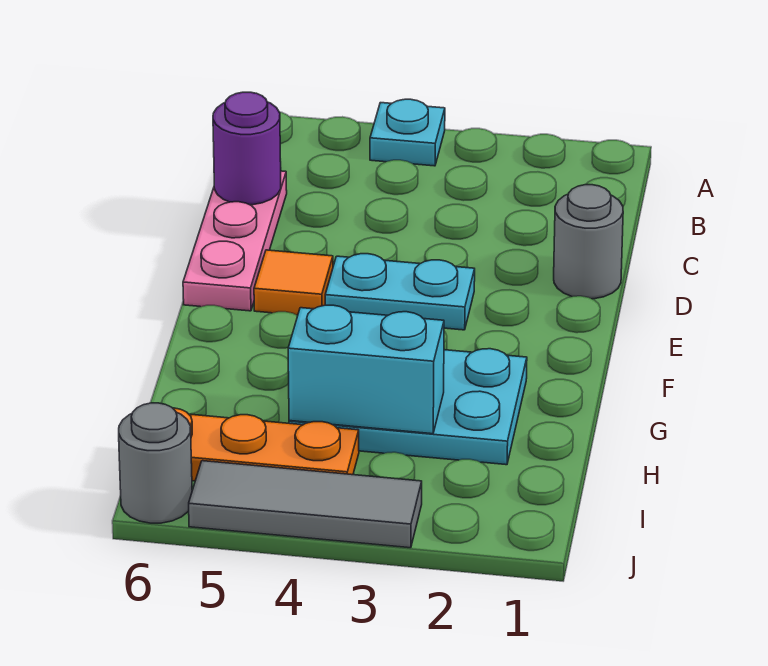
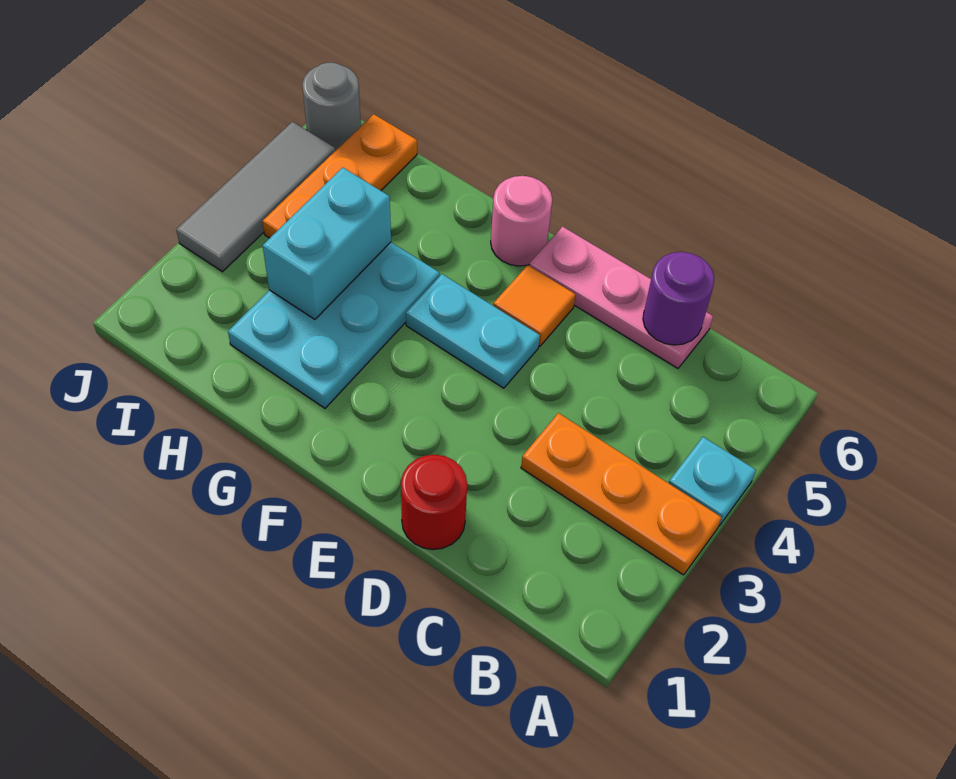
none -> orange 1x3 plate [521,413,722,575]
grey 1x1 round brick [554,185,623,299] -> red 1x1 round brick [401,455,467,550]
cyan 1x2 plate [325,254,475,330] -> cyan 1x2 plate turned to [406,274,540,388]
none -> pink 1x1 round brick [491,176,552,266]

